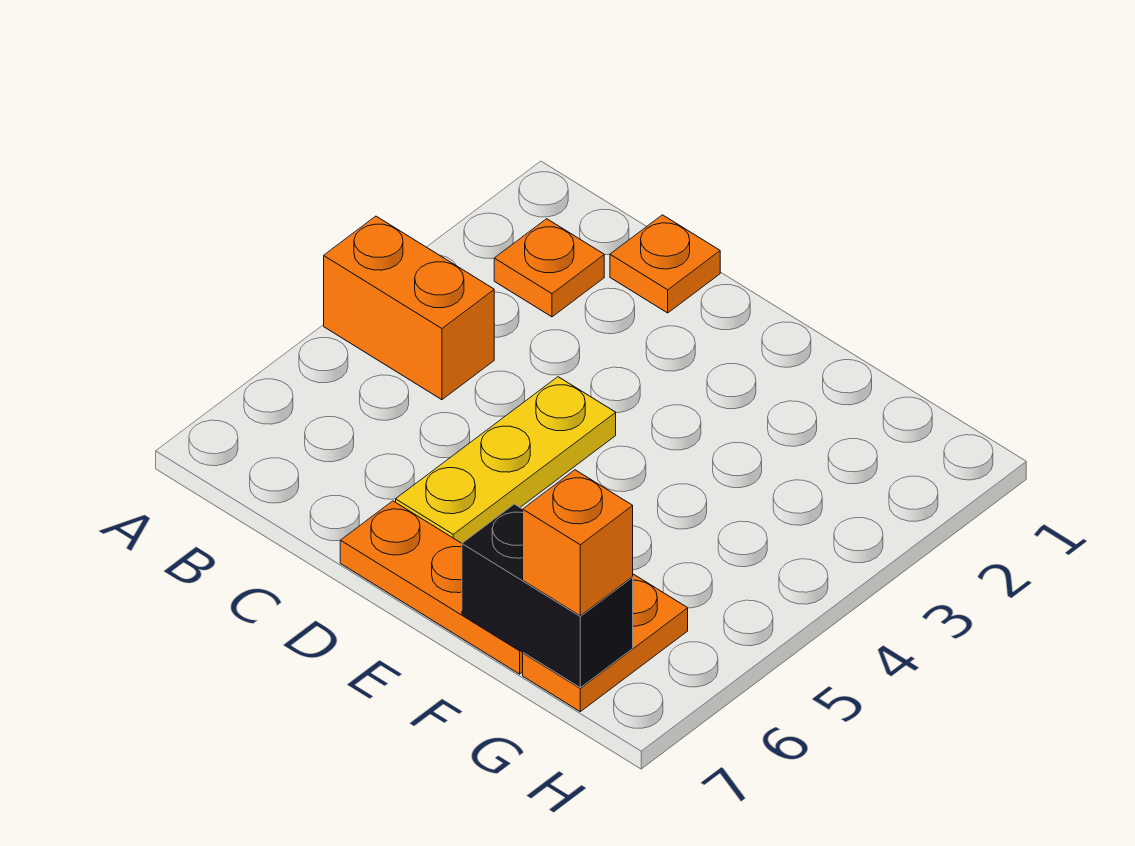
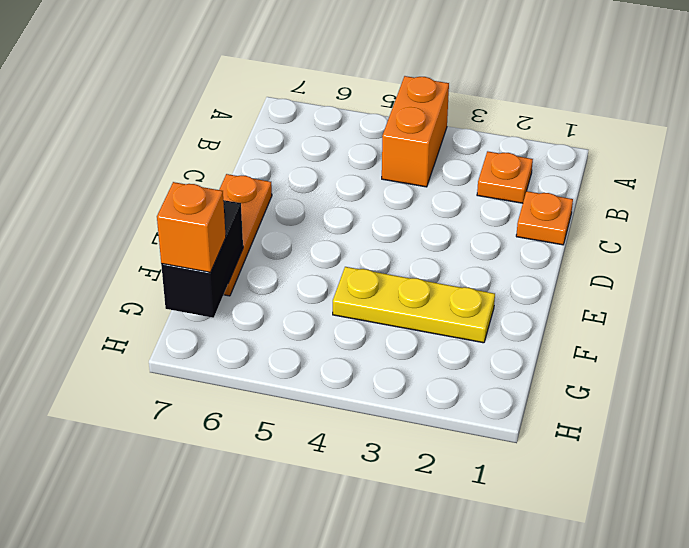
yellow 1x3 plate [396,377,616,543] -> yellow 1x3 plate moved to [333,267,495,343]
orange 1x2 plate [523,574,688,712] -> none

